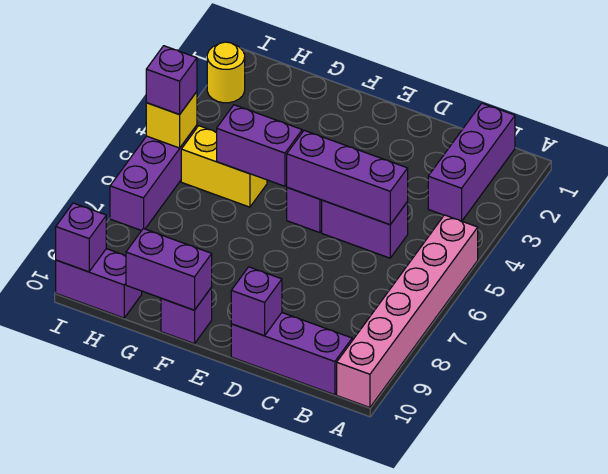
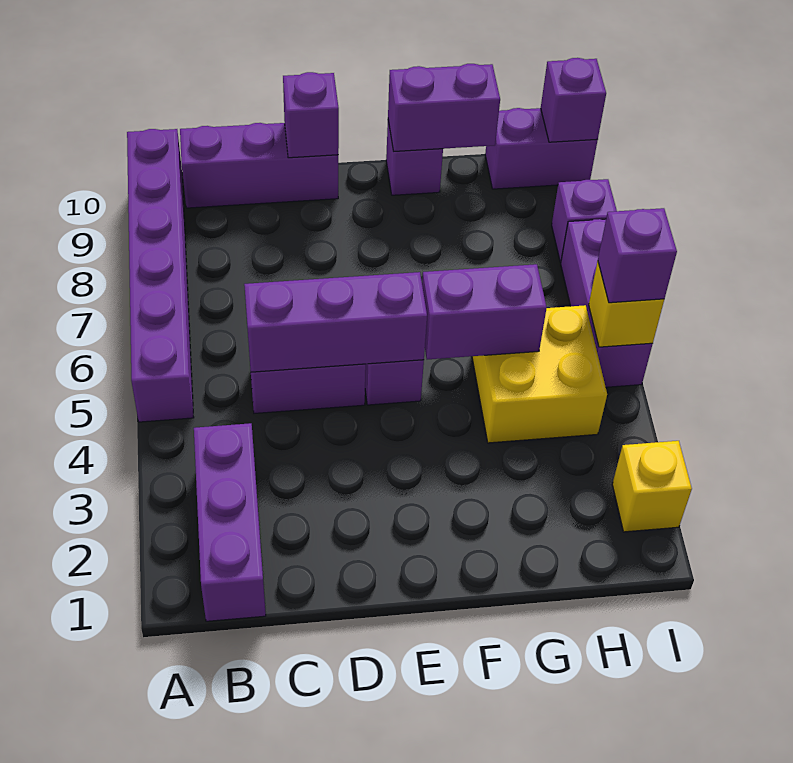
pink 1x6 brick [337,215,478,407] -> purple 1x6 brick [127,129,194,422]
yellow 1x2 brick [181,126,267,207] -> yellow 2x2 brick [472,305,607,443]
yellow 1x1 round brick [207,42,245,103] -> yellow 1x1 brick [612,441,692,532]
none -> purple 1x1 brick [552,179,617,262]

